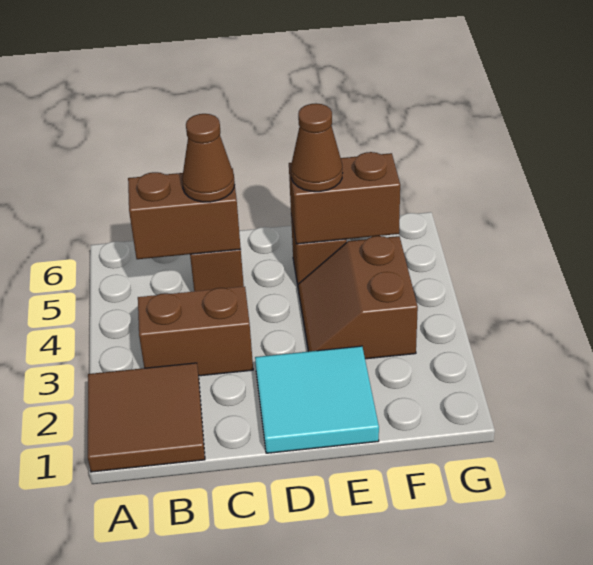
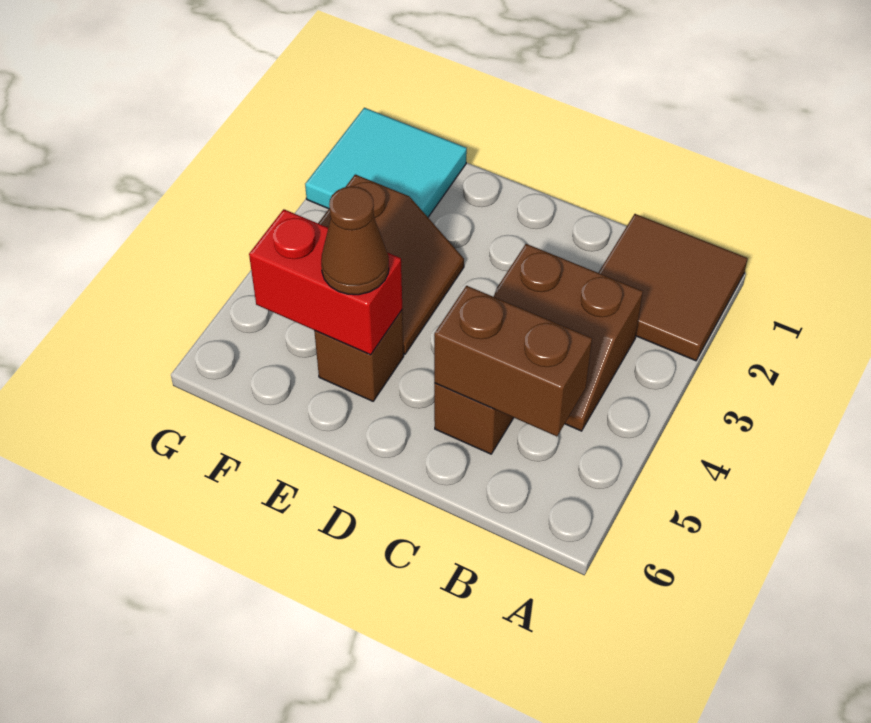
brown 1x1 cone [182,114,235,202] -> none
cyan 2x2 tile [255,346,379,453] -> cyan 2x2 tile moved to [305,108,467,217]
brown 1x2 brick [289,152,400,244] -> red 1x2 brick [249,209,402,355]

